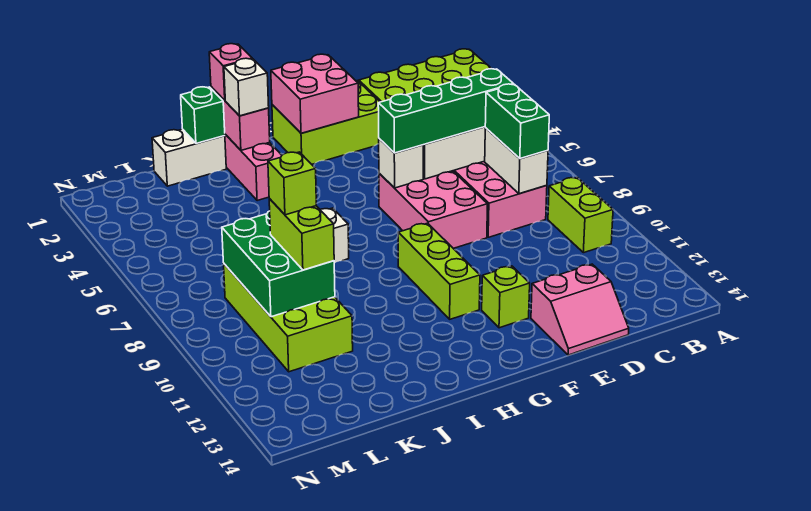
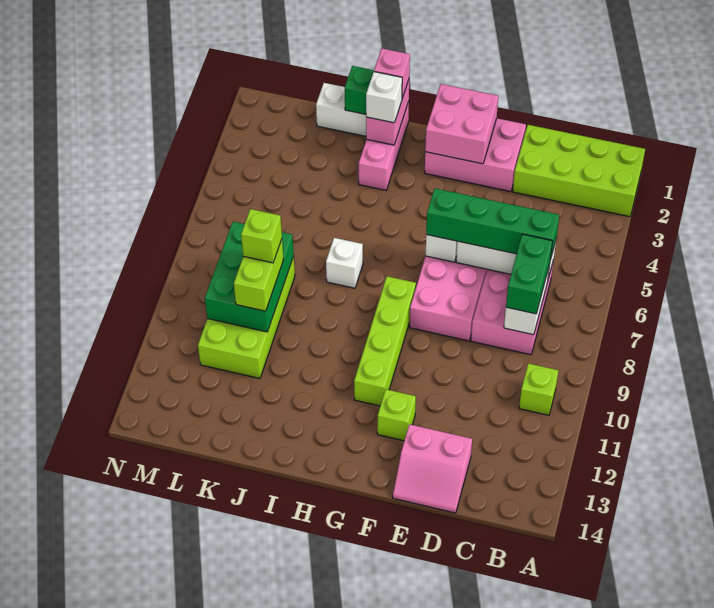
lime 1x2 brick [548,177,613,253] -> lime 1x1 brick [519,363,558,415]
lime 2x3 brick [272,81,380,164] -> pink 2x3 brick [425,118,526,192]
lime 1x3 brick [398,223,480,319] -> lime 1x4 brick [354,276,416,406]

